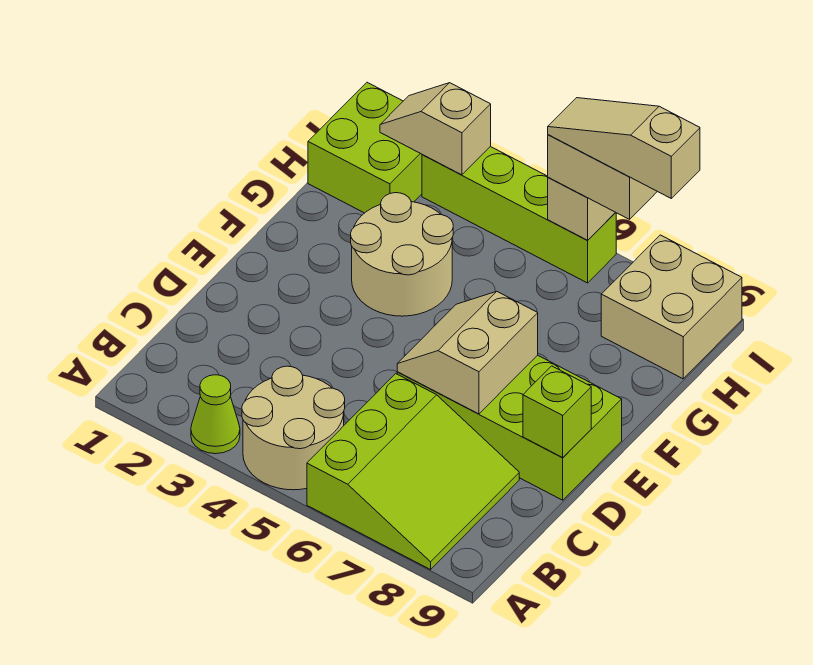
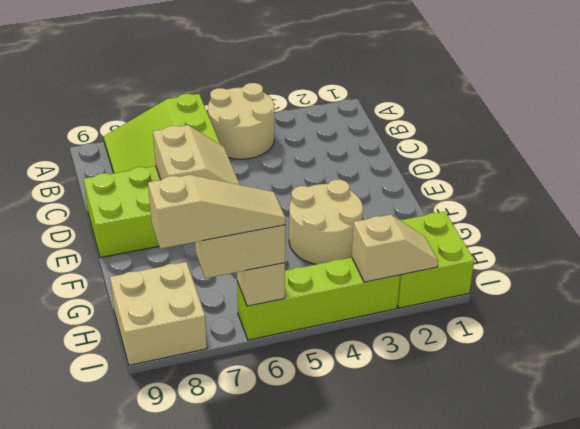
lime 1x1 cone [191,375,240,454] -> none
lime 1x1 brick [523,366,591,457] -> none

